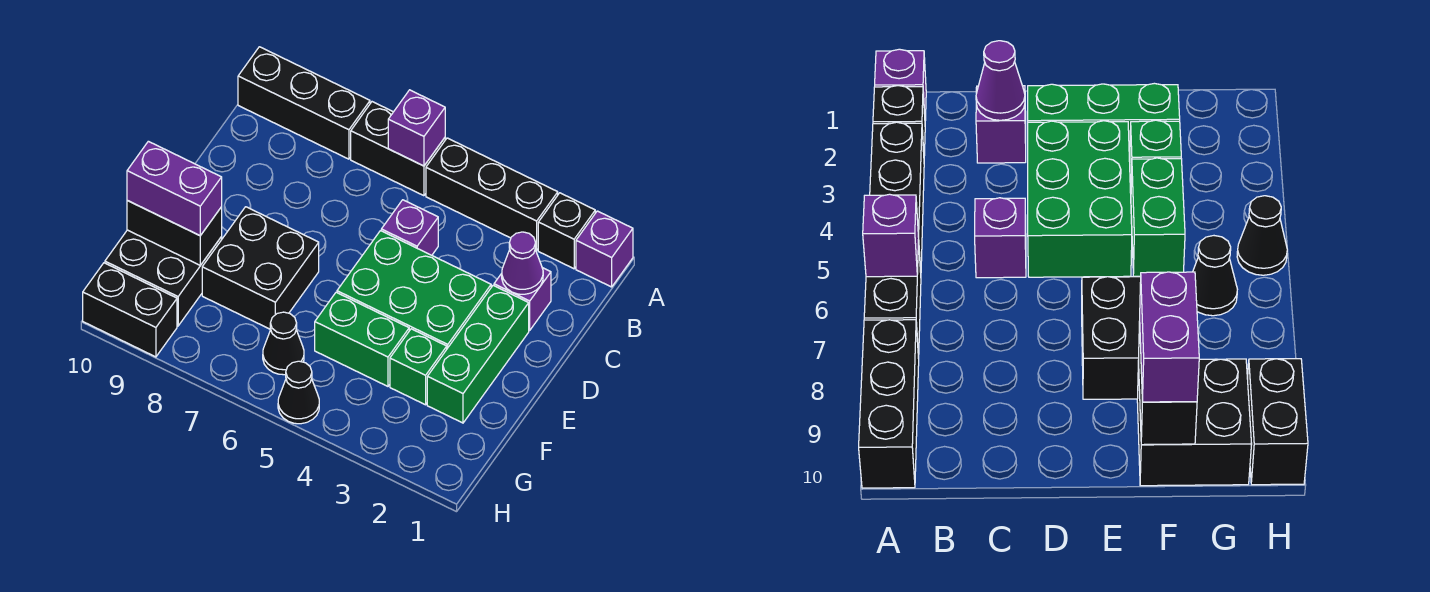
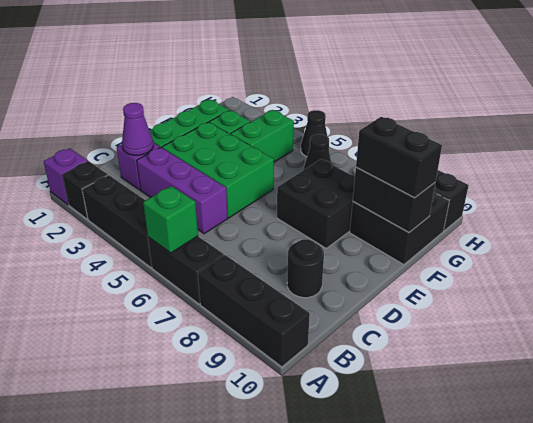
purple 1x1 brick [388,90,445,166] -> green 1x1 brick [143,186,198,253]
purple 1x1 brick [381,200,438,255] -> purple 1x3 brick [137,147,228,234]
none -> black 1x1 round brick [287,239,324,298]
green 1x2 brick [315,292,409,386] -> green 1x2 brick turned to [231,110,294,162]
purple 1x2 brick [127,141,222,236] -> black 1x2 brick [356,117,442,198]

